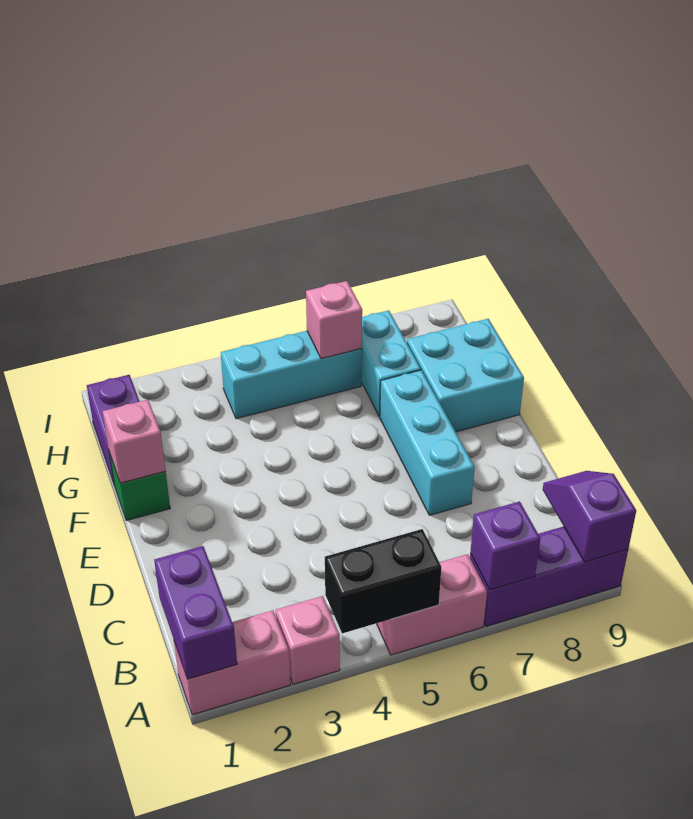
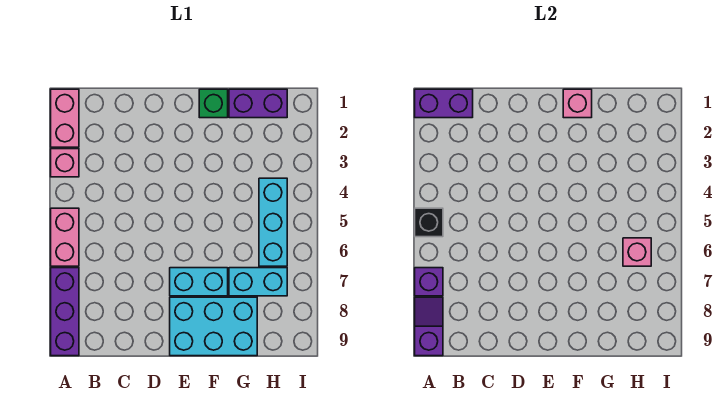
black 1x2 brick [325,529,441,633] -> black 1x1 brick [415,208,443,237]
purple 1x2 slope [543,471,636,562] -> purple 1x2 slope turned to [415,297,443,356]
cyan 1x3 brick [380,370,475,515] -> cyan 1x2 brick [170,268,228,296]
cyan 2x2 brick [407,319,524,432] -> cyan 2x3 brick [170,297,257,356]

